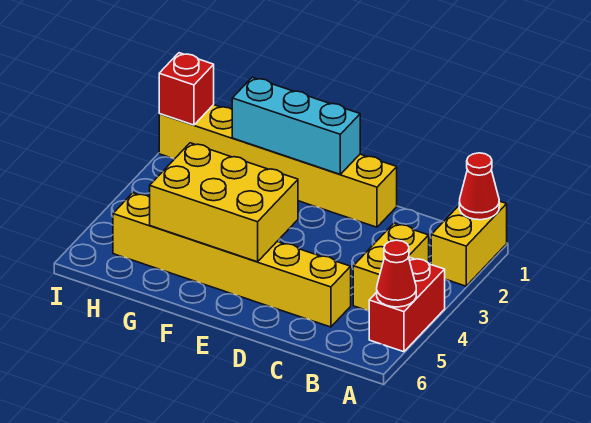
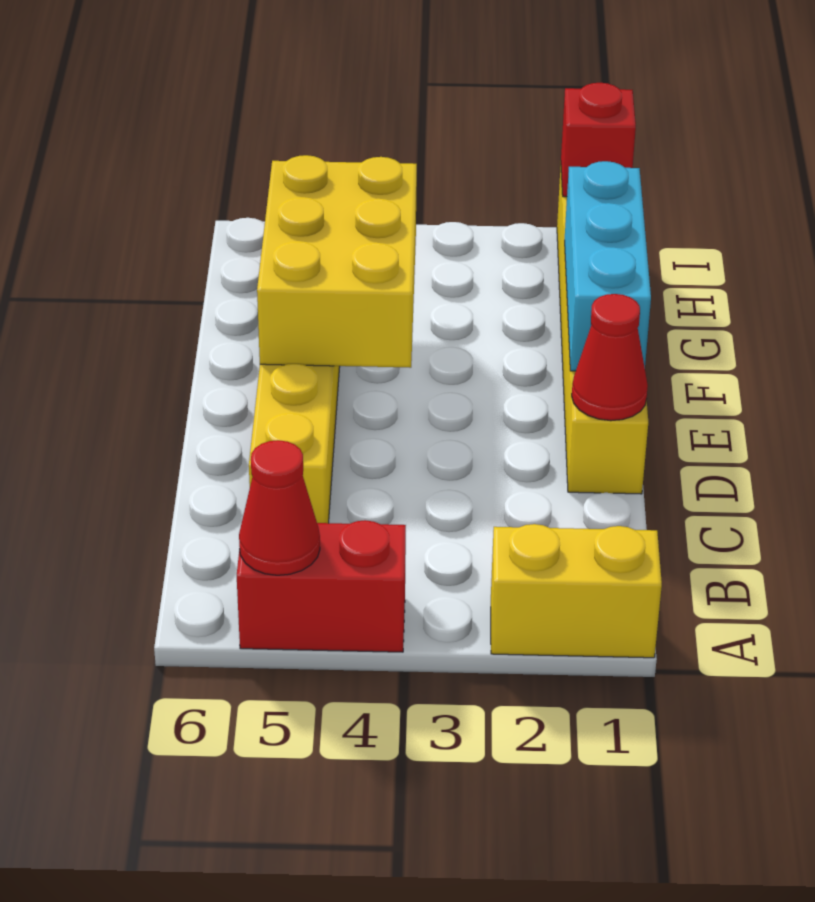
red 1x1 cone [459,153,499,220] -> red 1x1 cone moved to [572,294,648,421]
yellow 1x2 brick [353,223,429,311] -> none

